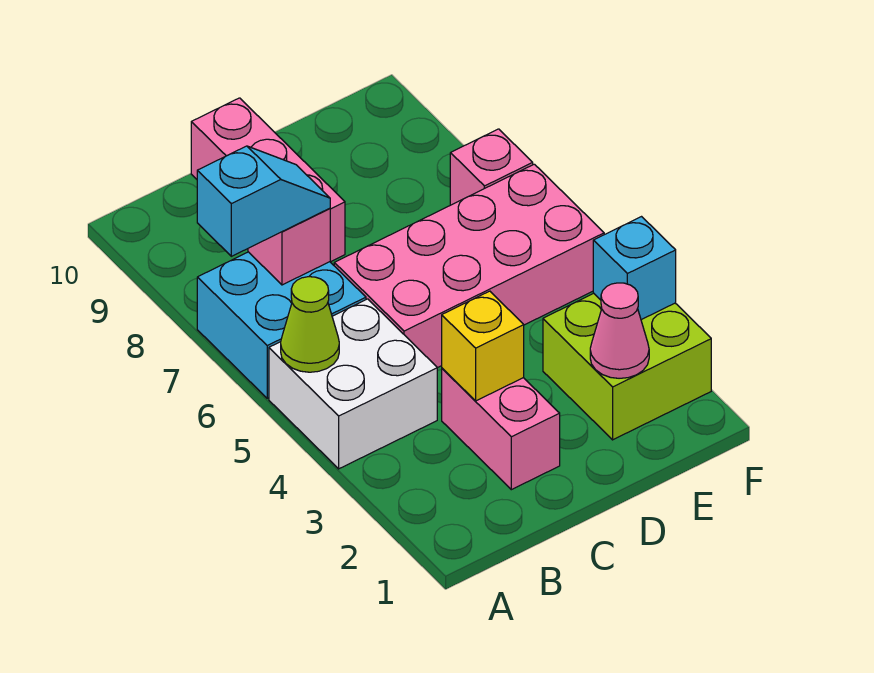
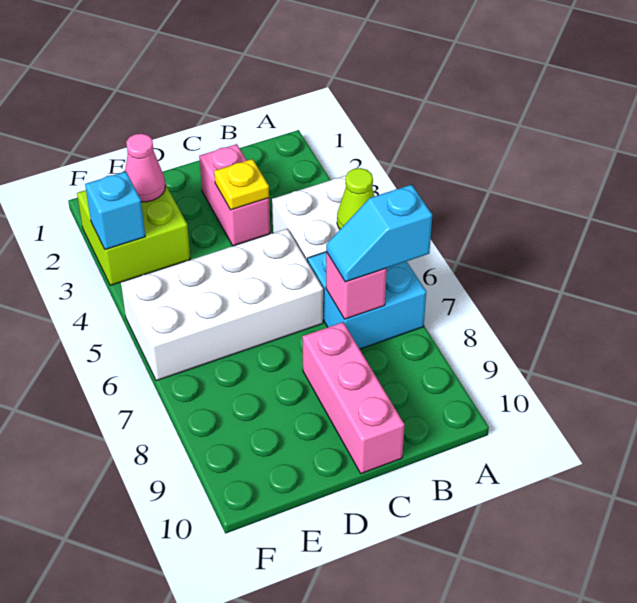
yellow 1x1 brick [442,291,524,401] -> yellow 1x1 plate [214,159,269,210]
pink 2x4 brick [334,164,604,368] -> white 2x4 brick [121,229,323,381]
pink 1x1 brick [450,129,533,205] -> none

